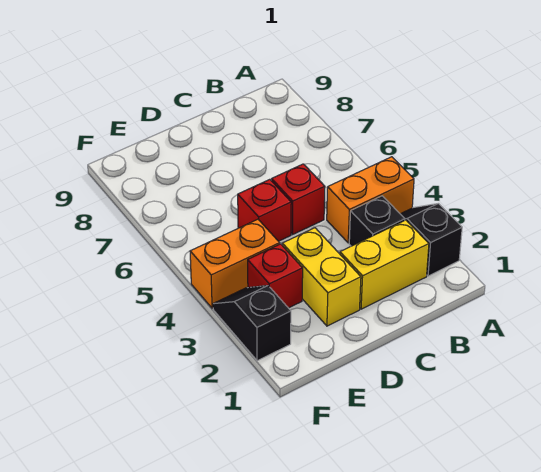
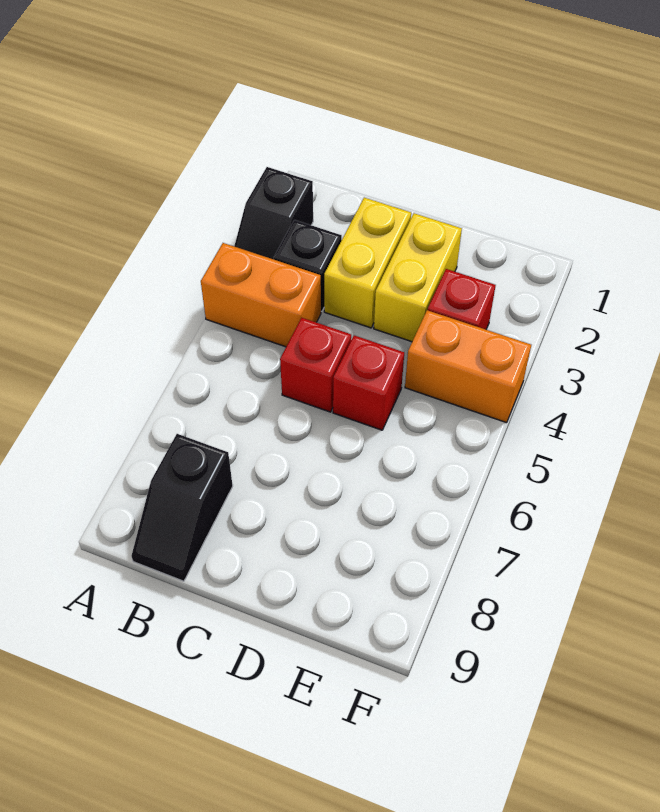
yellow 1x2 brick [340,220,429,309] -> yellow 1x2 brick turned to [324,198,411,328]
black 1x2 slope [213,286,291,361] -> black 1x2 slope moved to [131,434,233,581]

